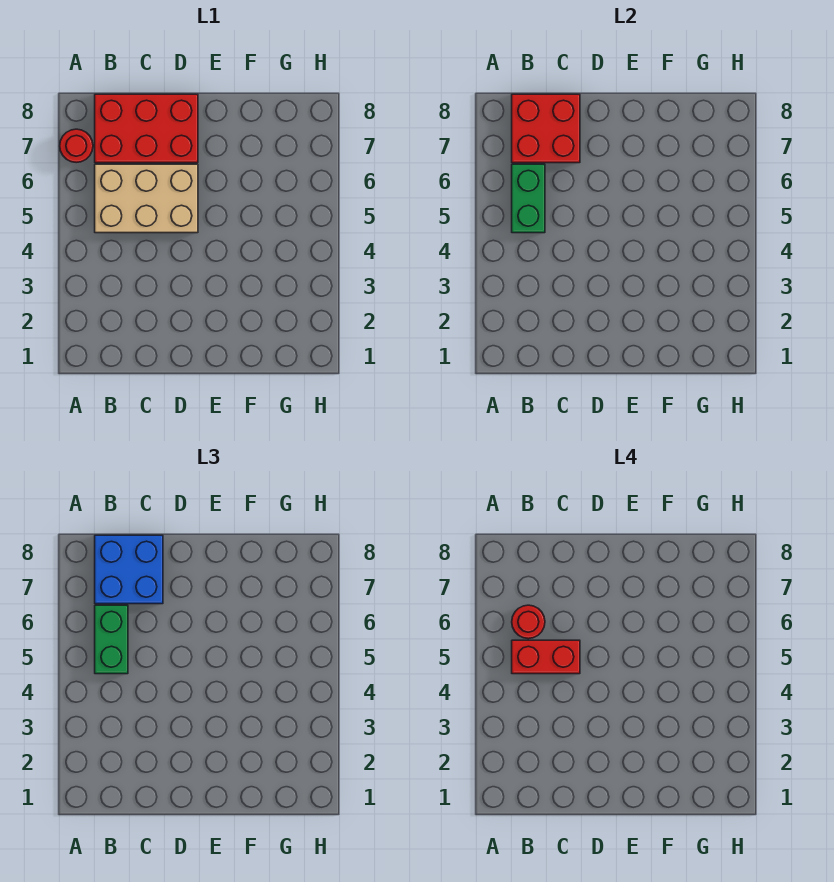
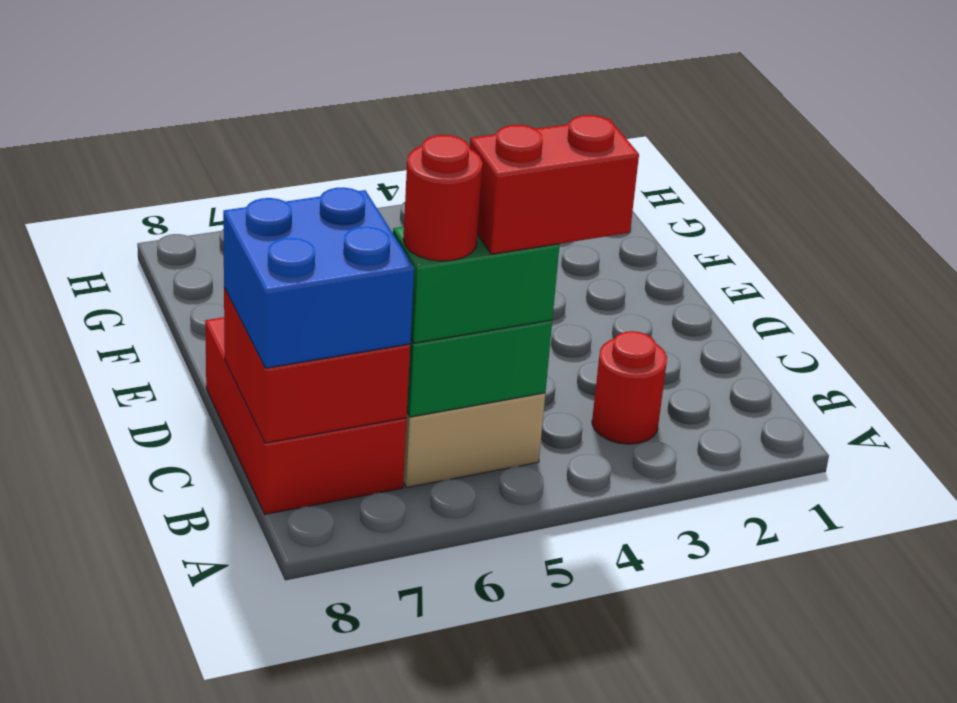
red 1x1 round brick [60,129,93,163] -> red 1x1 round brick moved to [592,331,667,444]
red 1x2 brick [512,640,580,674] -> red 1x2 brick turned to [470,115,639,254]

